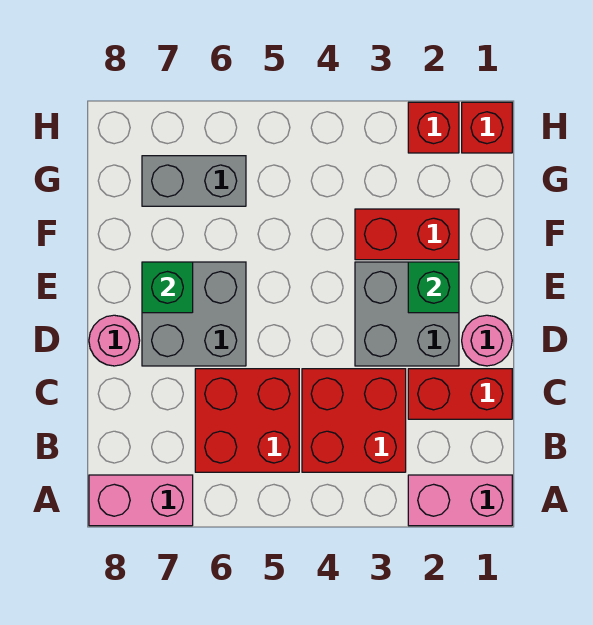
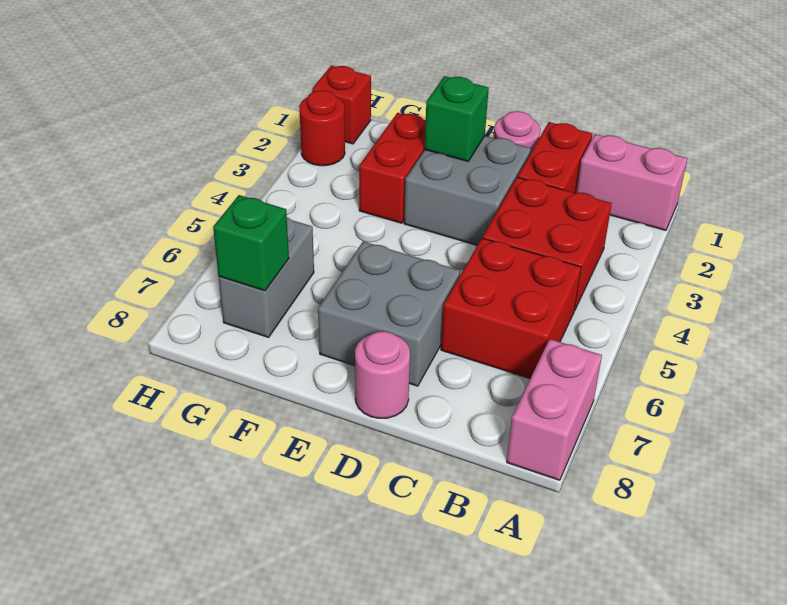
pink 1x2 brick [408,475,512,526] -> pink 1x2 brick turned to [576,134,687,230]
green 1x1 brick [142,262,193,313] -> green 1x1 brick moved to [213,195,289,291]
red 1x1 brick [408,102,459,153] -> red 1x1 round brick [299,90,345,166]

